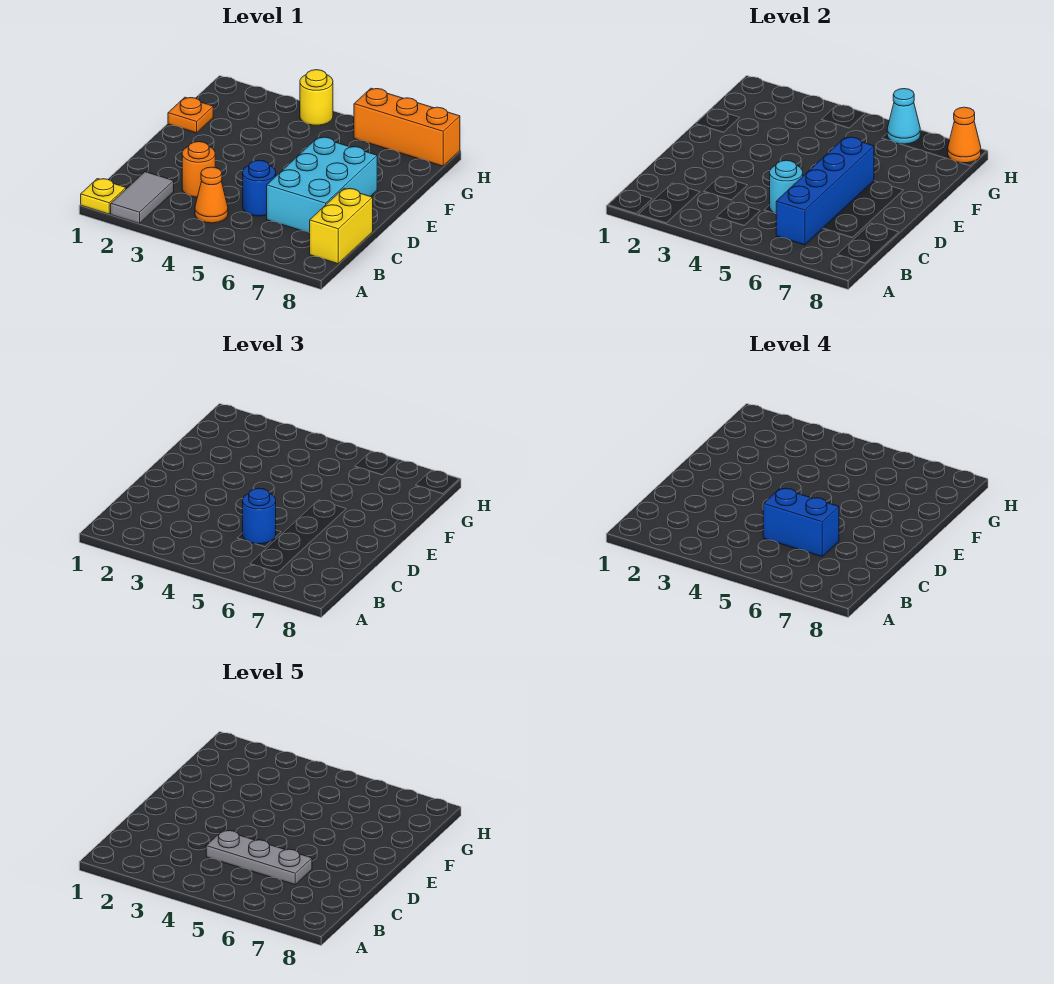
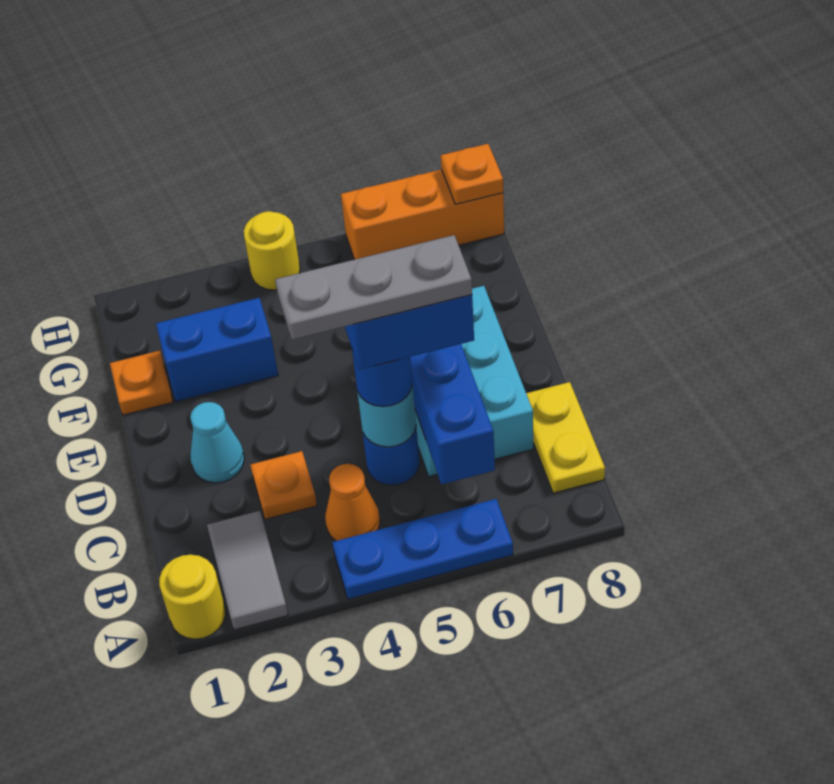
yellow 1x1 plate [81,179,126,214] -> yellow 1x1 round brick [159,555,226,639]
none -> blue 1x3 plate [332,499,513,599]
yellow 1x2 brick [310,188,373,264] -> yellow 1x2 plate [526,382,605,493]
orange 1x1 round brick [182,142,215,197] -> orange 1x1 plate [250,451,317,519]
none -> blue 1x2 brick [156,298,278,402]
cyan 1x1 cone [887,89,920,144] -> cyan 1x1 cone moved to [190,402,244,483]
orange 1x1 cone [948,107,981,163] -> orange 1x1 plate [441,144,503,204]

